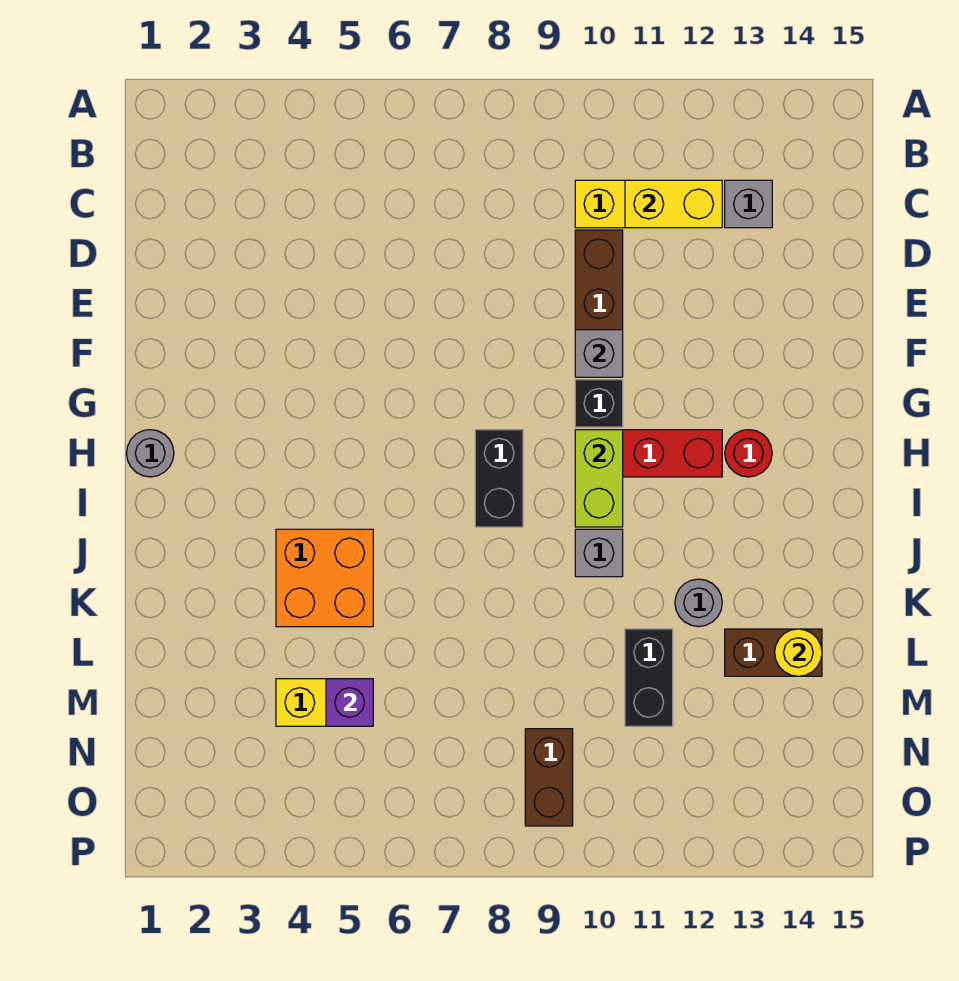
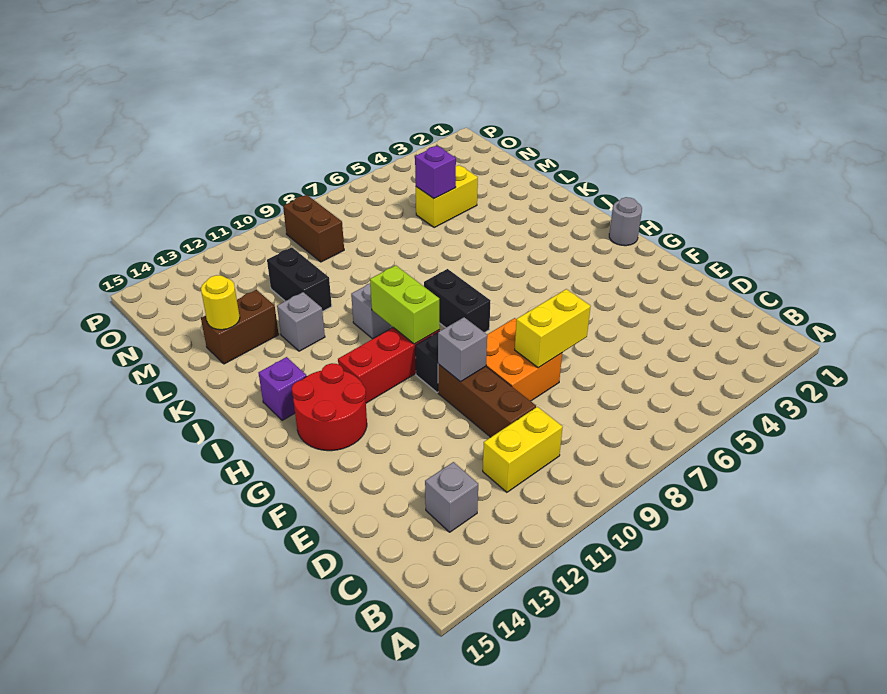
yellow 1x2 brick [625,180,722,228] -> yellow 1x2 brick moved to [515,289,591,368]
red 1x1 round brick [725,430,772,477] -> red 2x2 round brick [292,363,367,451]
none -> purple 1x1 brick [258,357,307,420]
orange 2x2 brick [276,529,373,627] -> orange 2x2 brick moved to [486,318,562,401]
grey 1x1 round brick [675,579,722,627] -> grey 1x1 brick [277,292,325,351]

